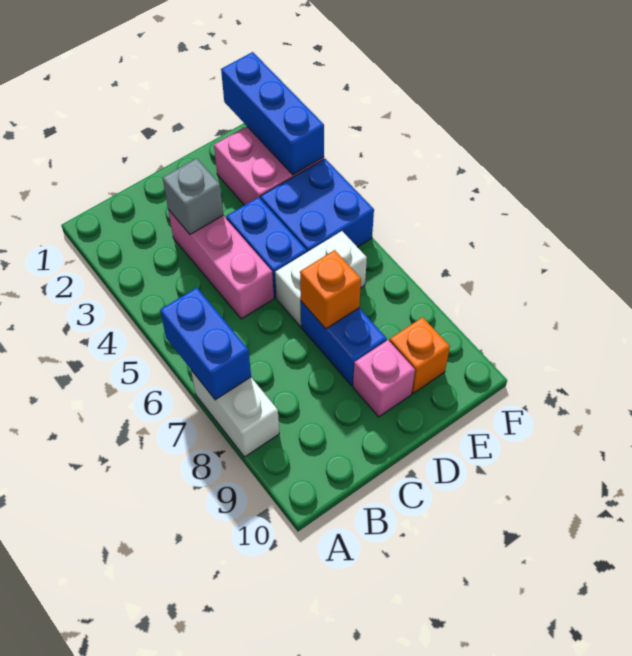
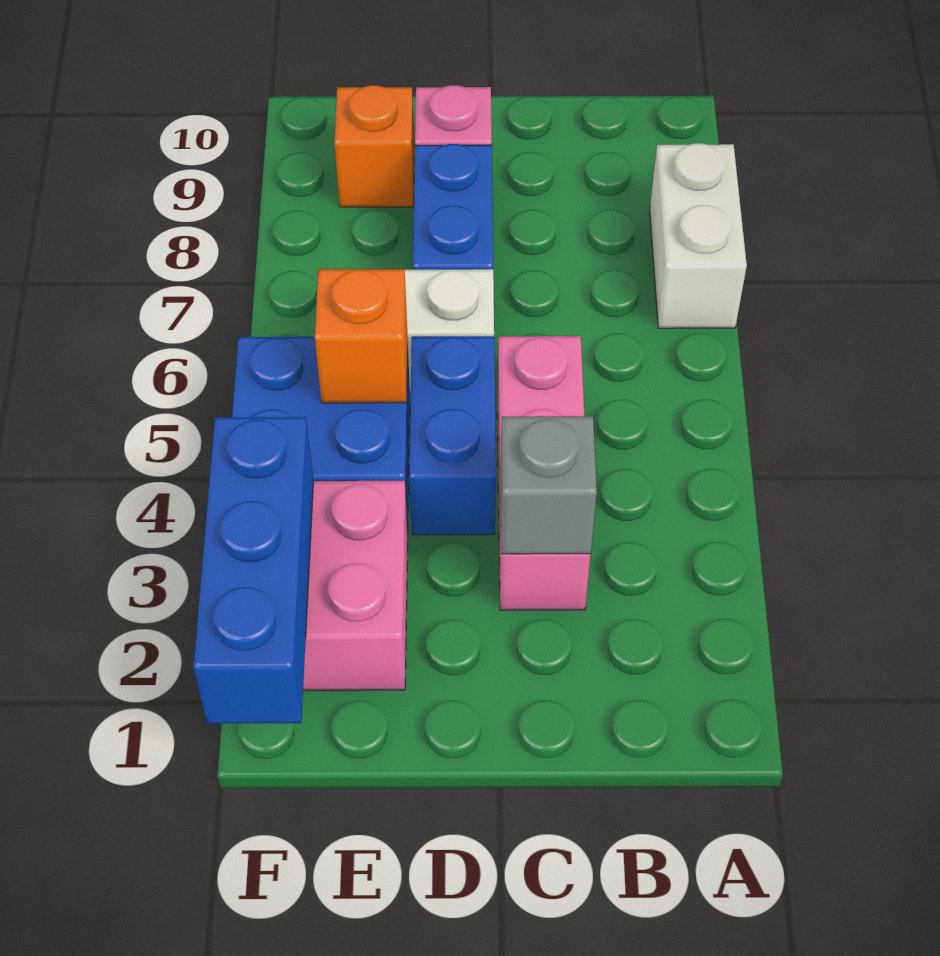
blue 1x2 brick [160,288,251,400] -> none
orange 1x1 brick [300,250,361,329] -> orange 1x1 brick moved to [315,269,407,403]

